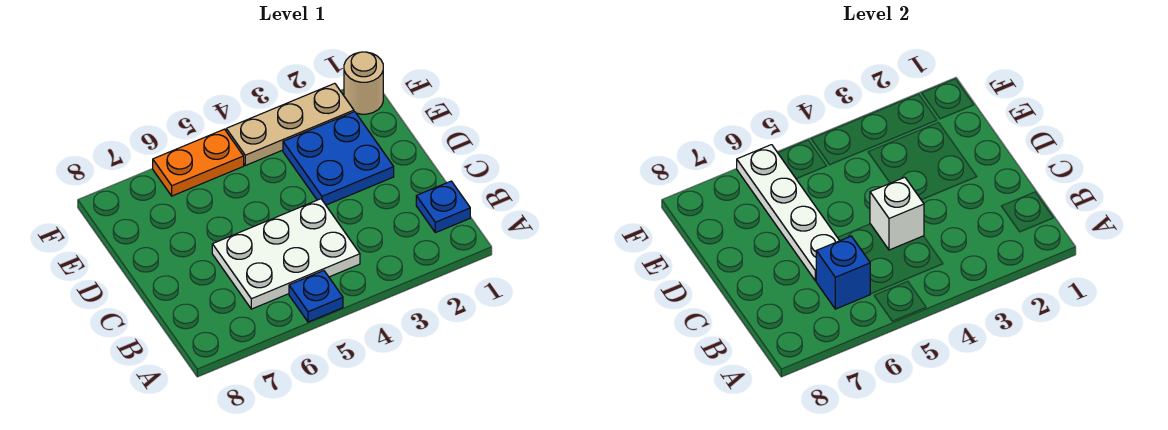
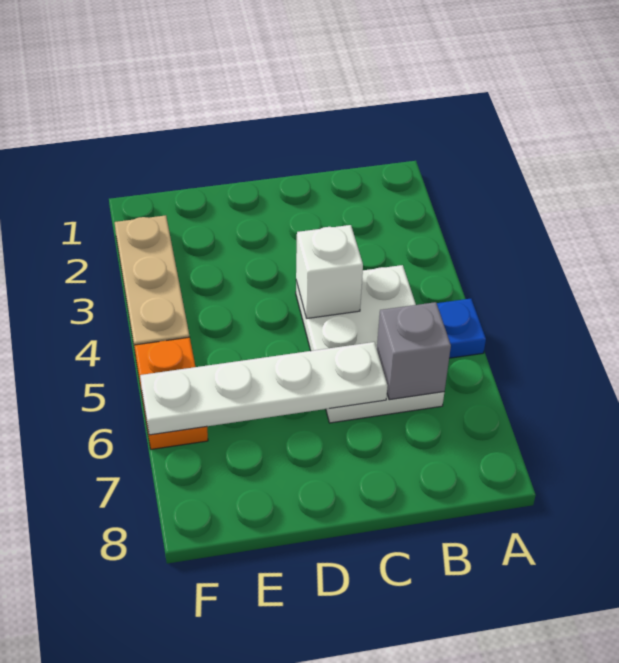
blue 1x1 plate [416,181,470,233] -> none
blue 1x1 brick [816,236,870,309] -> grey 1x1 brick [377,302,451,400]
blue 2x2 plate [283,112,394,205] -> none
tan 1x1 round brick [344,52,383,114] -> none

